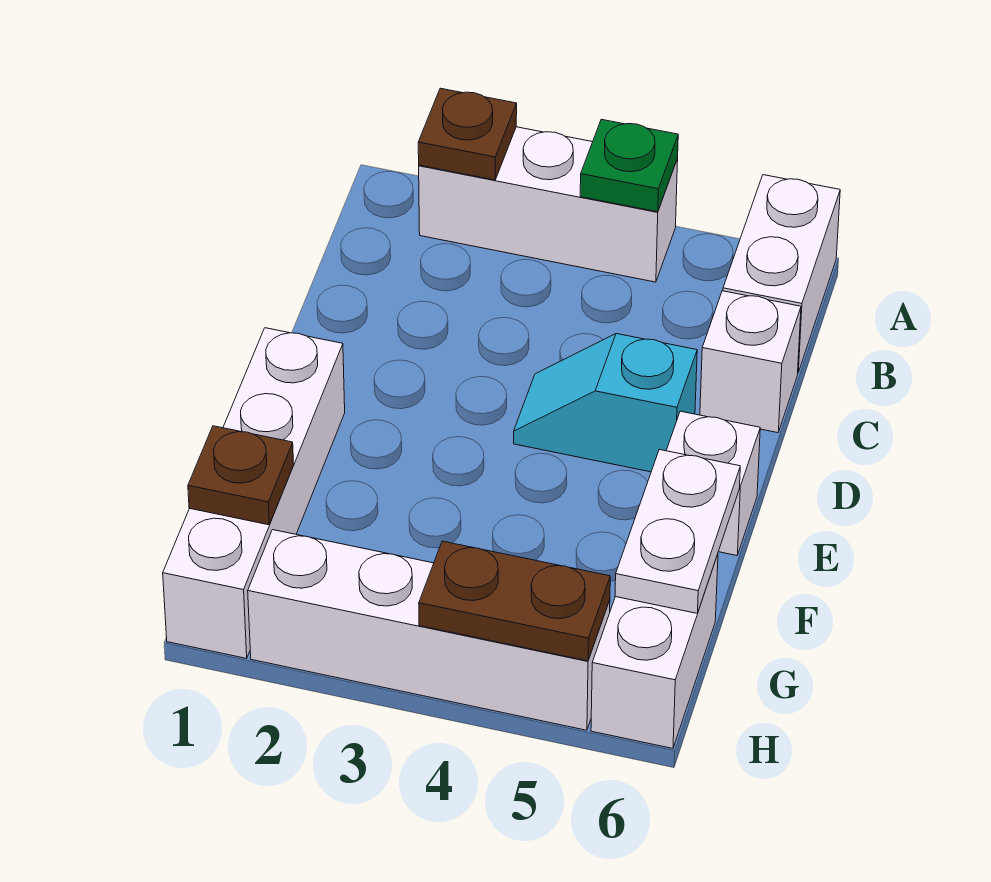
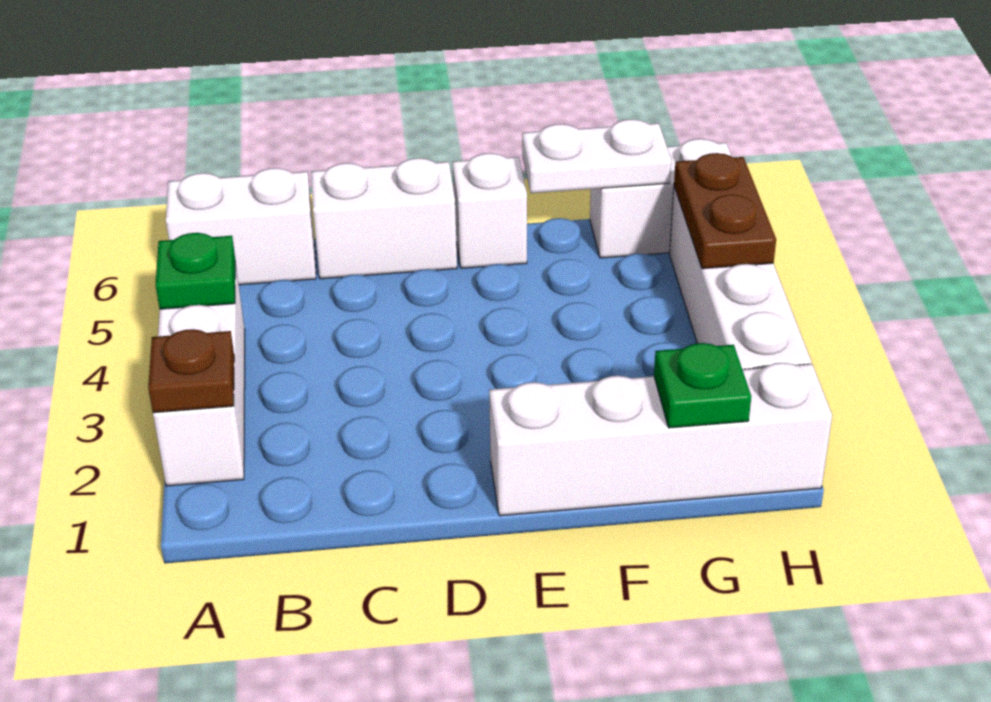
white 1x1 brick [700,291,801,433] -> white 1x2 brick [311,158,457,279]
cyan 1x2 slope [514,334,697,472] -> none
brown 1x1 plate [188,426,294,525] -> green 1x1 plate [654,343,751,428]

